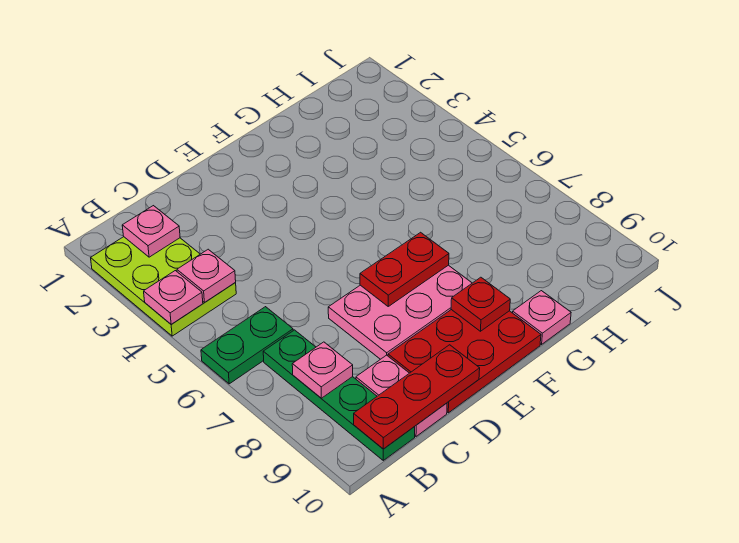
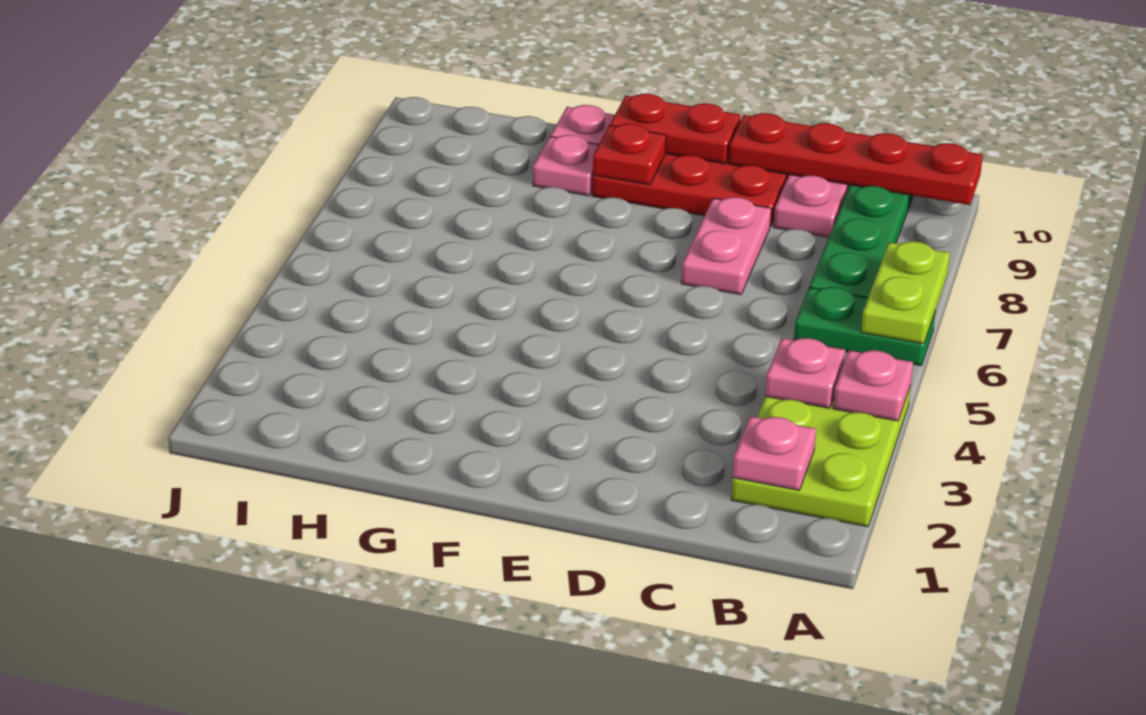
none -> lime 1x2 plate [861,241,950,344]
pink 1x1 plate [292,342,353,398] -> pink 1x1 plate moved to [533,135,598,196]
red 1x3 plate [354,345,480,449] -> red 1x4 plate [729,113,983,205]
pink 2x3 plate [328,265,472,359] -> pink 1x2 plate [681,197,771,295]
red 1x2 plate [360,232,449,306] -> red 1x2 plate moved to [610,94,741,164]

